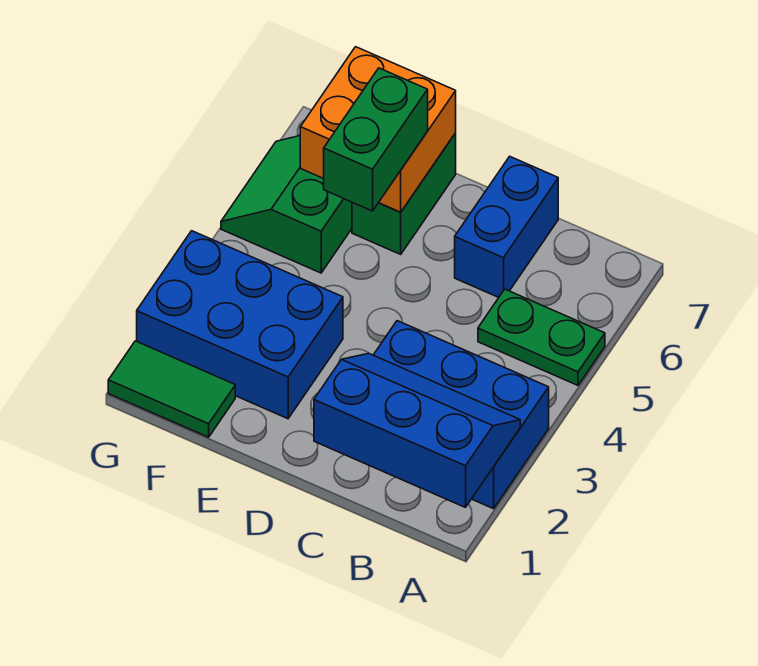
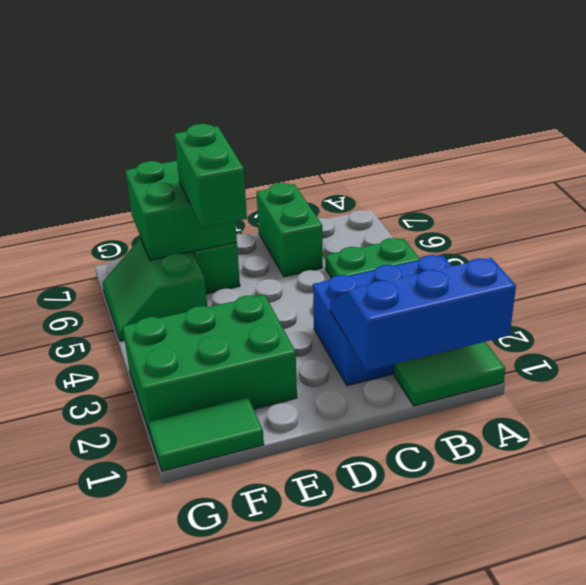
none -> green 1x2 tile [394,342,505,406]
blue 1x2 brick [455,156,558,297] -> green 1x2 brick [256,183,323,277]
blue 2x3 brick [137,231,343,419] -> green 2x3 brick [122,295,297,433]
orange 2x2 brick [300,47,456,212] -> green 2x2 brick [125,161,237,260]

